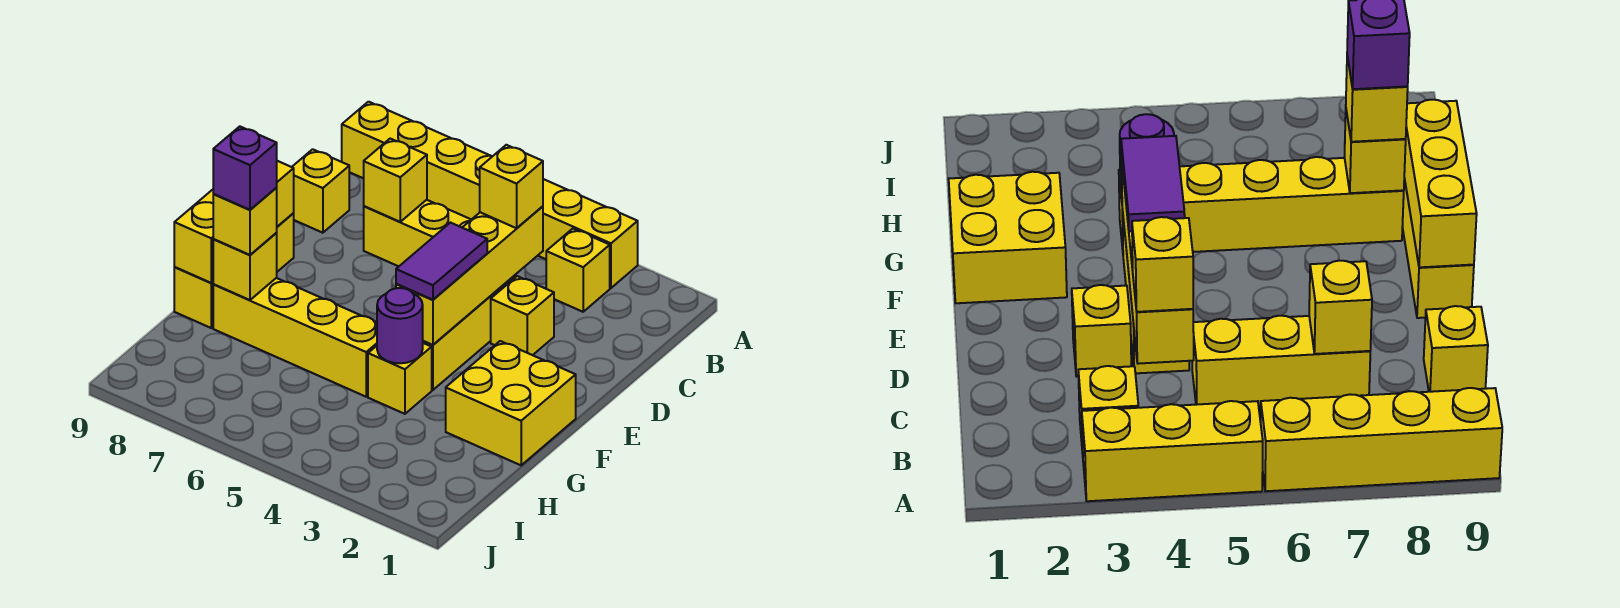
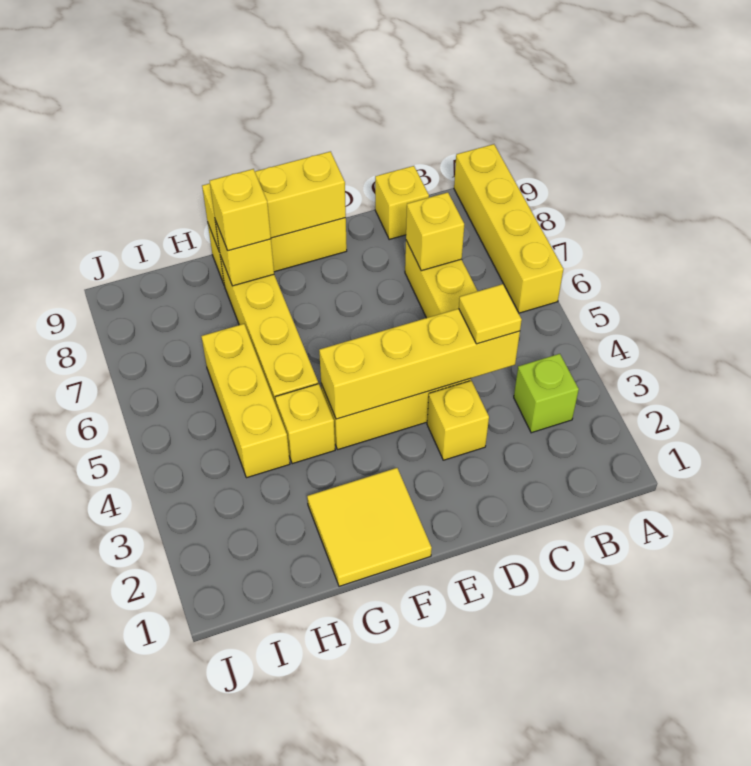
yellow 1x3 brick [538,179,638,288] -> yellow 1x3 brick moved to [201,324,290,478]
yellow 1x1 brick [546,229,610,312] -> lime 1x1 brick [514,354,579,433]
yellow 1x1 brick [480,145,543,228] -> yellow 1x1 tile [459,284,522,344]
purple 1x2 tile [396,223,487,300] -> none
yellow 2x2 brick [446,341,576,465] -> yellow 2x2 tile [307,468,432,586]
purple 1x1 round brick [377,288,423,363] -> none
purple 1x1 brick [213,126,277,210] -> none

